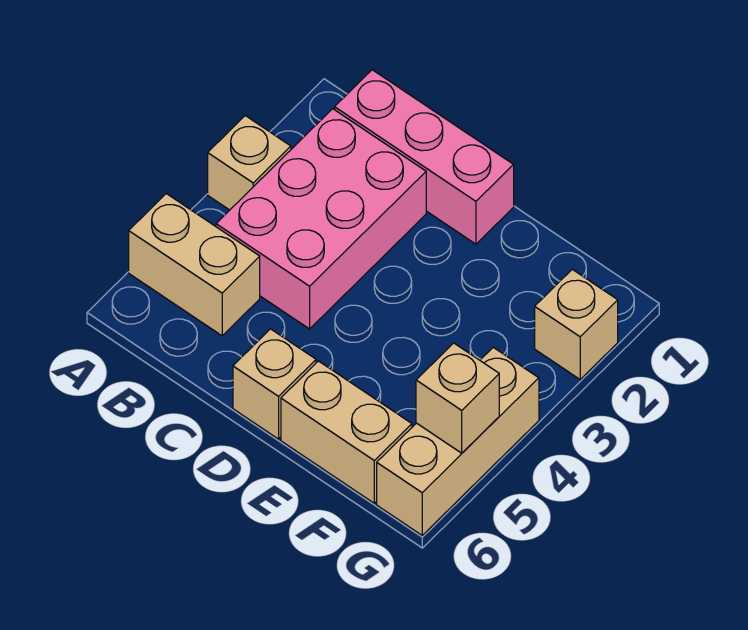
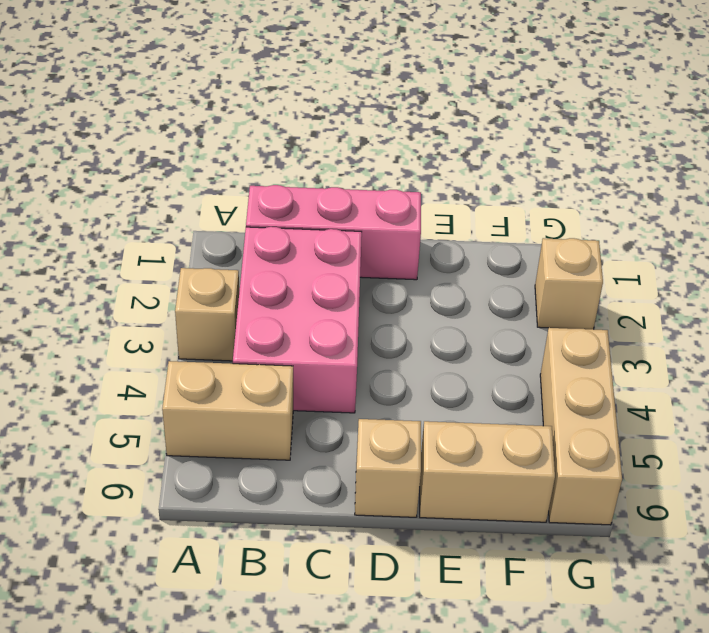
tan 1x1 brick [416,343,499,453] -> none

